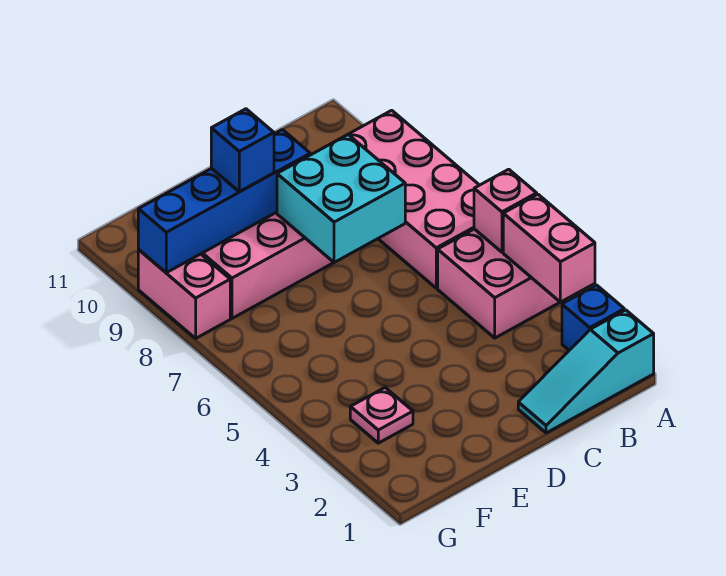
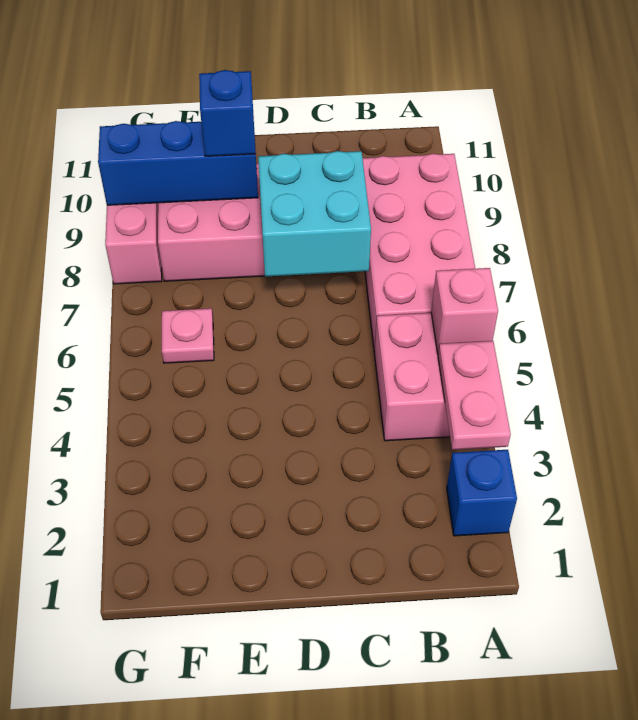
cyan 1x3 slope [518,310,654,433] -> none
pink 1x2 brick [503,194,595,302] -> pink 1x2 plate [438,341,511,450]
blue 1x4 brick [138,130,310,273] -> blue 1x3 brick [98,121,258,205]
pink 1x1 plate [350,388,413,443] -> pink 1x1 plate moved to [162,308,214,363]

